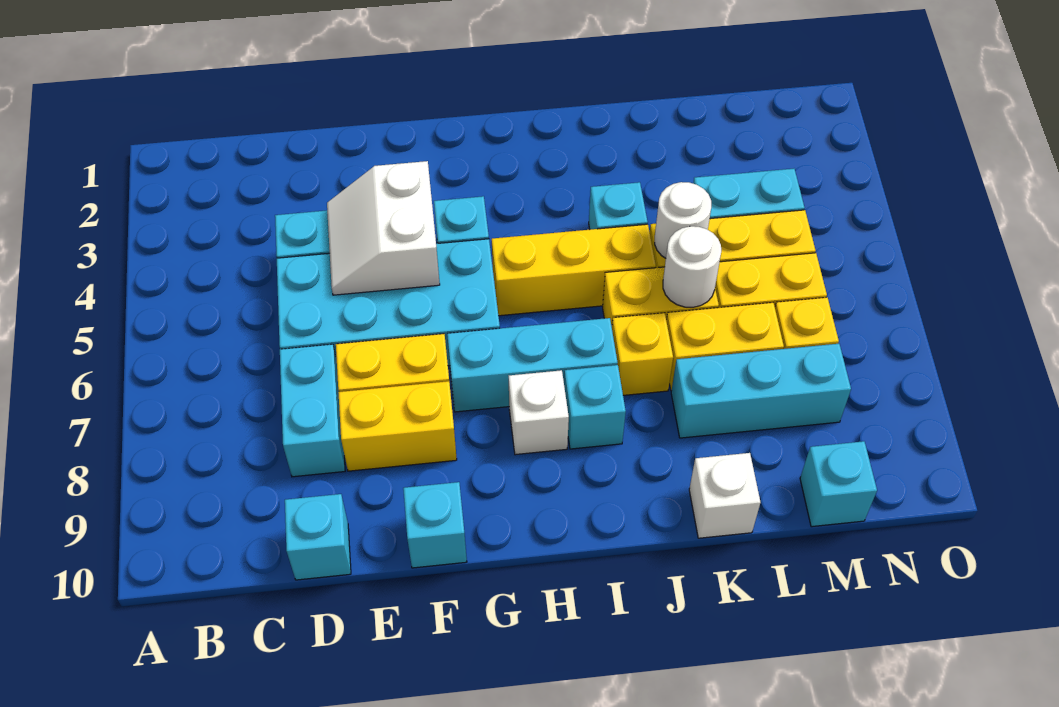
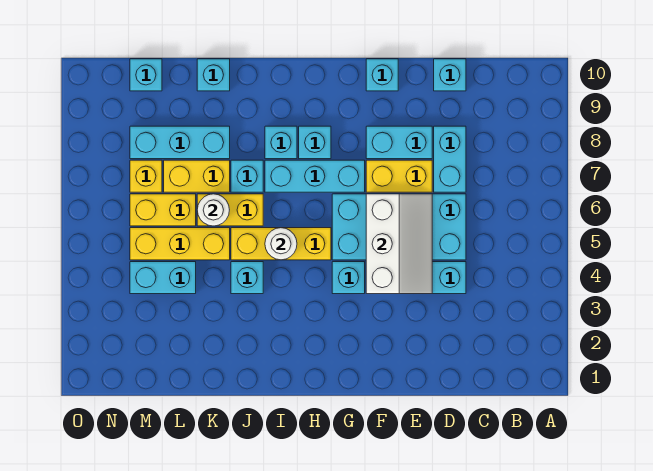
white 2x2 slope [327,161,440,295] -> white 2x3 slope [366,194,432,294]
yellow 1x2 brick [338,381,457,471] -> cyan 1x2 brick [366,126,432,159]
white 1x1 brick [509,370,569,455] -> cyan 1x1 brick [299,126,331,159]
yellow 1x1 brick [612,313,673,395] -> cyan 1x1 brick [231,160,263,192]
white 1x1 round brick [655,182,711,258] -> white 1x1 round brick moved to [265,228,297,260]
white 1x1 brick [689,453,761,538] -> cyan 1x1 brick [197,59,230,91]

